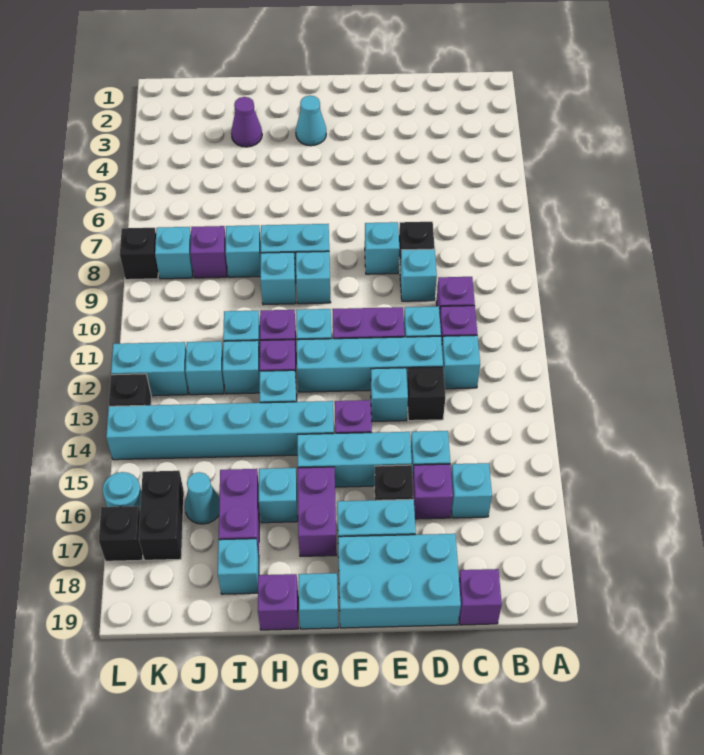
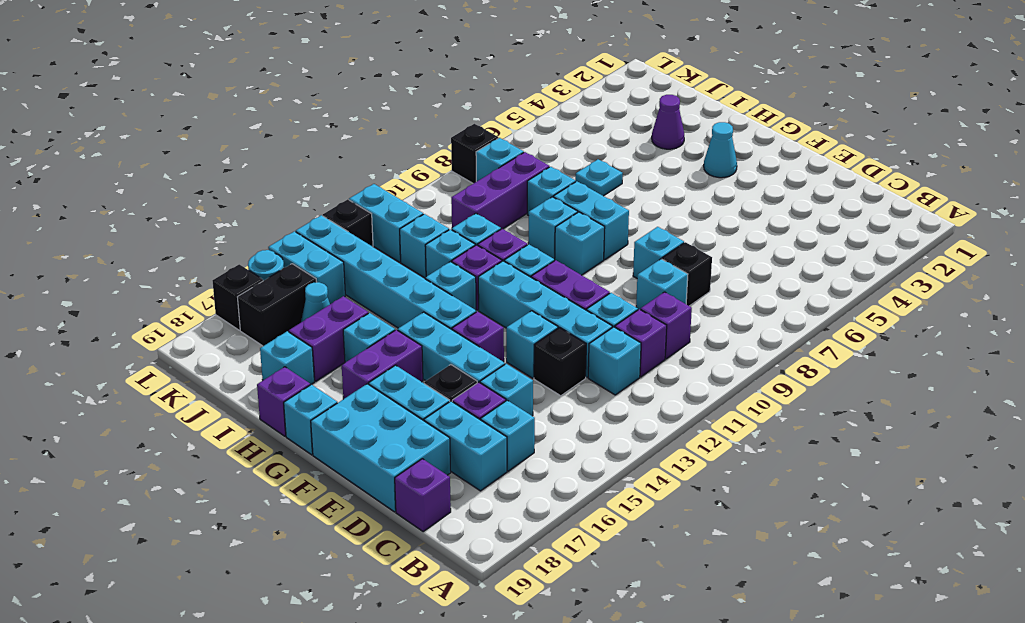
none -> cyan 1x2 brick [424,401,507,491]
none -> cyan 1x1 plate [575,159,623,196]
purple 1x1 brick [190,226,227,278] -> purple 1x3 brick [451,152,549,229]
none -> cyan 1x2 brick [268,231,345,304]

